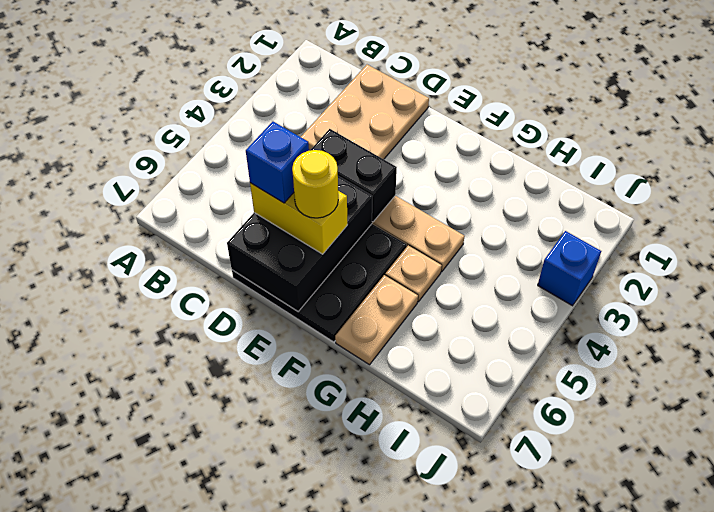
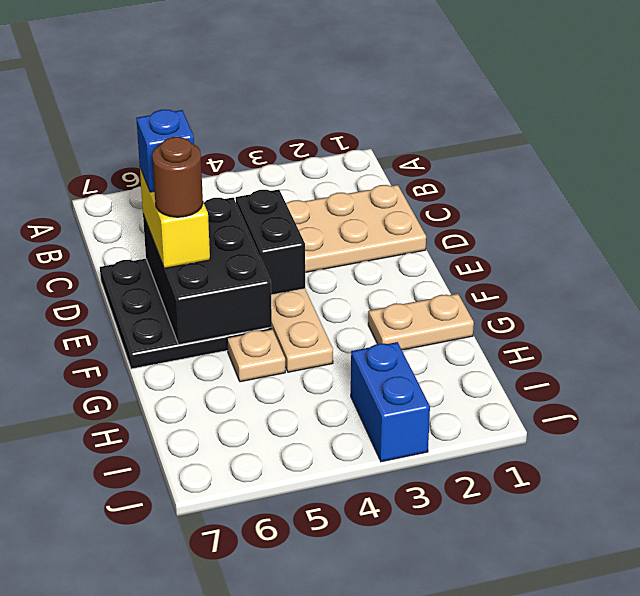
black 2x3 brick [227,176,372,311] -> black 2x3 brick turned to [143,198,272,345]
yellow 1x1 round brick [292,150,338,218] -> brown 1x1 round brick [152,137,203,217]
tan 1x2 plate [335,275,418,365] -> tan 1x2 plate moved to [368,294,474,350]
blue 1x1 brick [538,231,601,306] -> blue 1x2 brick [351,342,430,462]

